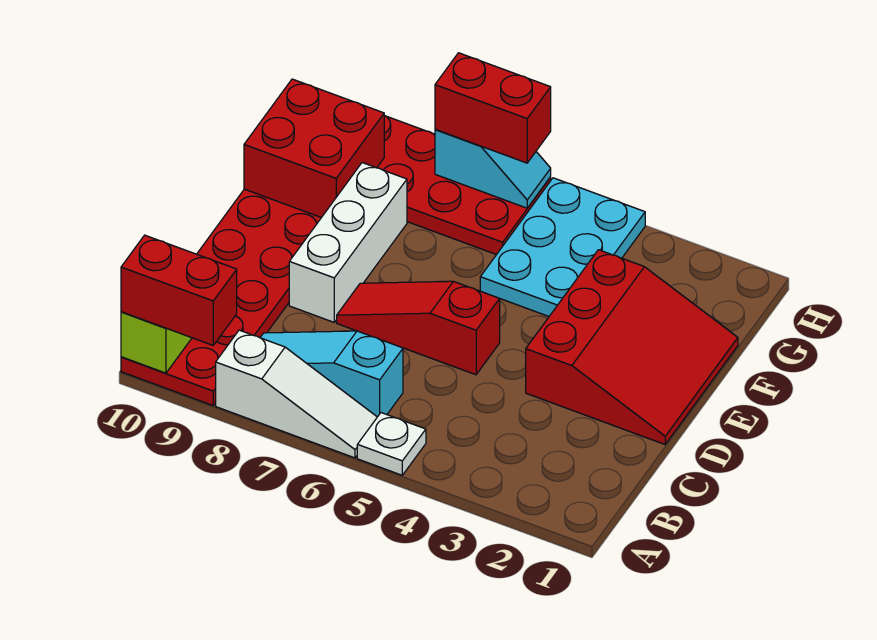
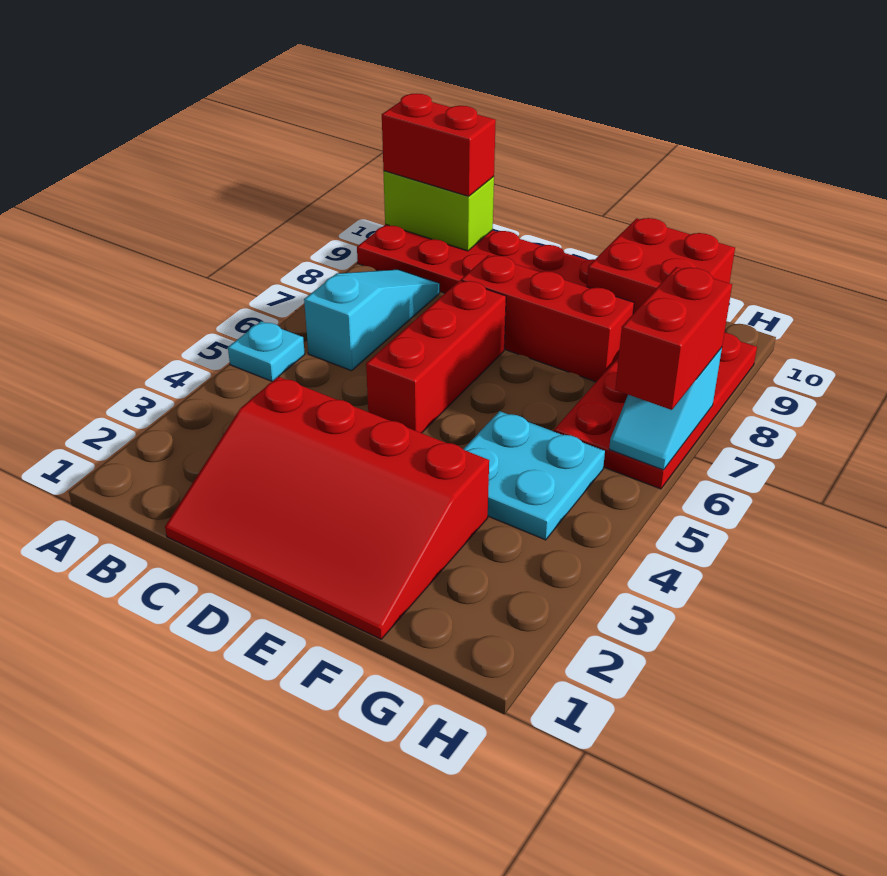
white 1x1 plate [357,413,426,475] -> cyan 1x1 plate [228,321,305,381]
white 1x3 slope [216,330,377,458] -> none
red 1x2 brick [121,235,237,345] -> red 1x2 brick turned to [382,94,496,196]
red 3x3 slope [526,250,738,444] -> red 3x4 slope [165,377,489,639]
red 1x3 slope [337,281,500,375] -> red 1x3 brick [366,281,506,433]
white 1x3 brick [289,163,407,322] -> red 1x3 brick [461,255,634,382]
cyan 2x3 plate [480,178,645,316] -> cyan 2x2 plate [463,411,605,540]

